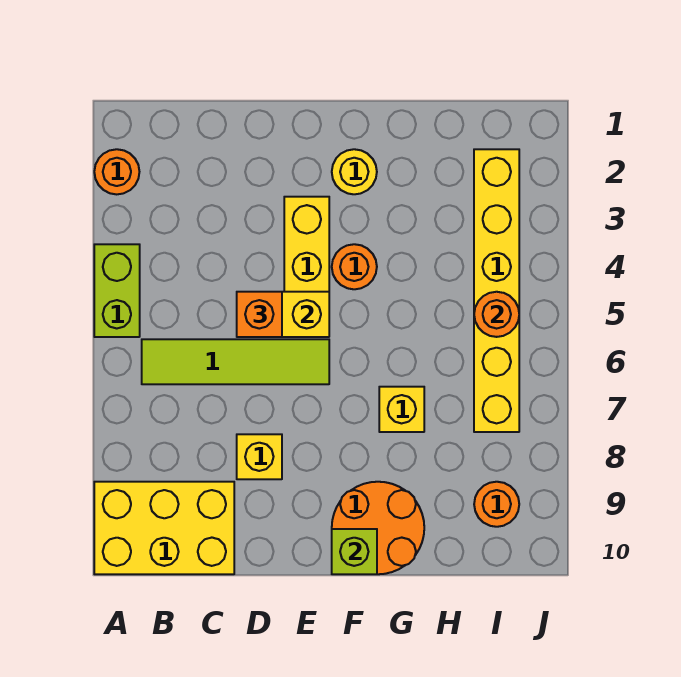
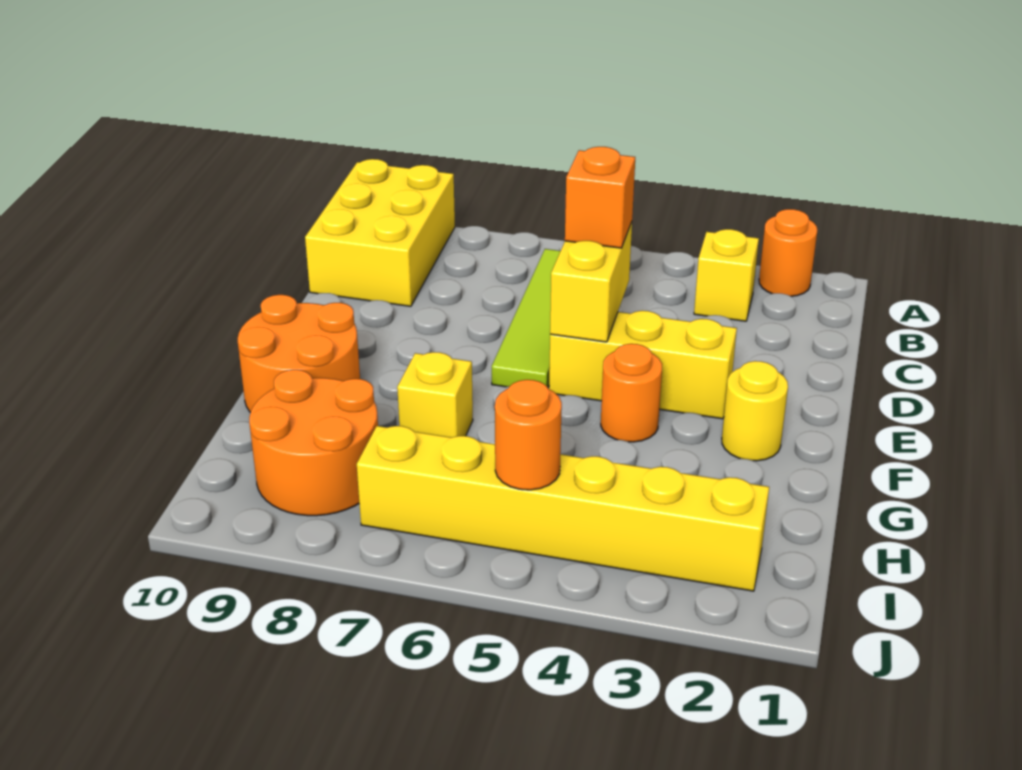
lime 1x2 brick [94,244,140,337] -> none
yellow 1x1 brick [237,434,282,479] -> yellow 1x1 brick moved to [694,229,759,321]
lime 1x1 brick [332,529,377,574] -> none
orange 1x1 round brick [474,482,519,527] -> orange 2x2 round brick [249,370,378,516]

